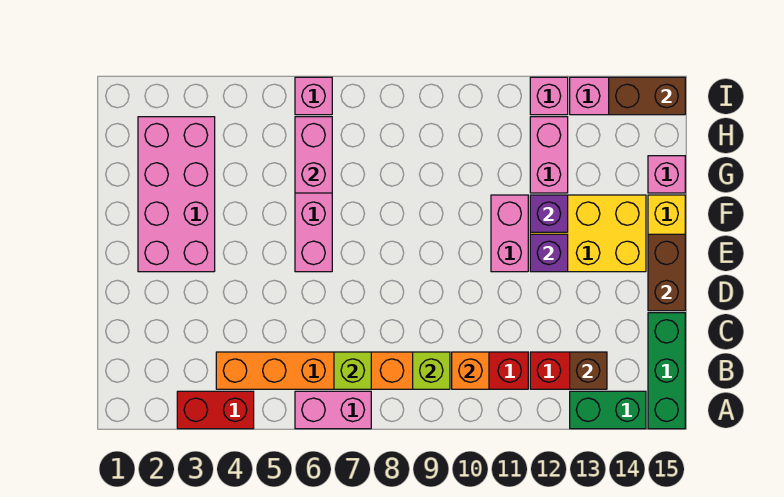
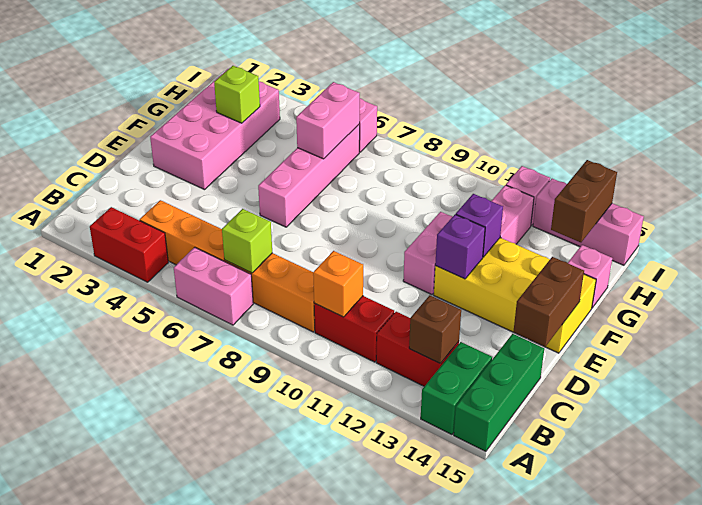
green 1x2 brick [570,391,646,429] -> green 1x2 brick turned to [421,342,492,435]
lime 1x1 brick [413,352,450,389] -> lime 1x1 brick moved to [214,66,260,123]
brown 1x2 brick [609,77,685,115] -> brown 1x2 brick turned to [551,160,617,242]

